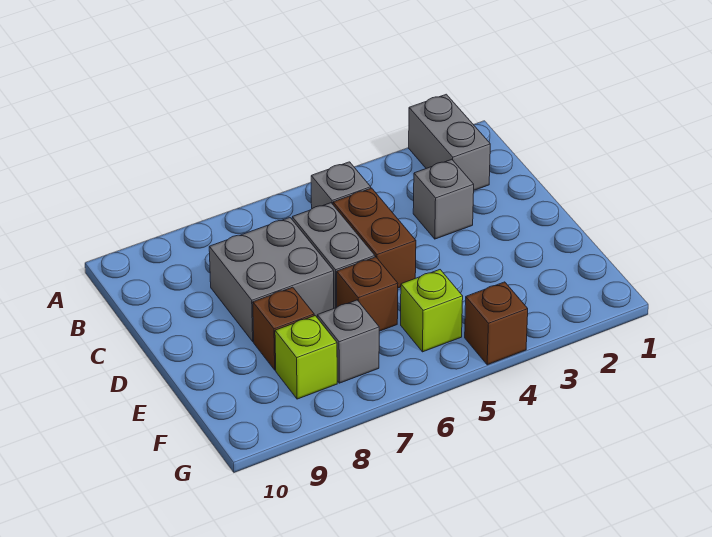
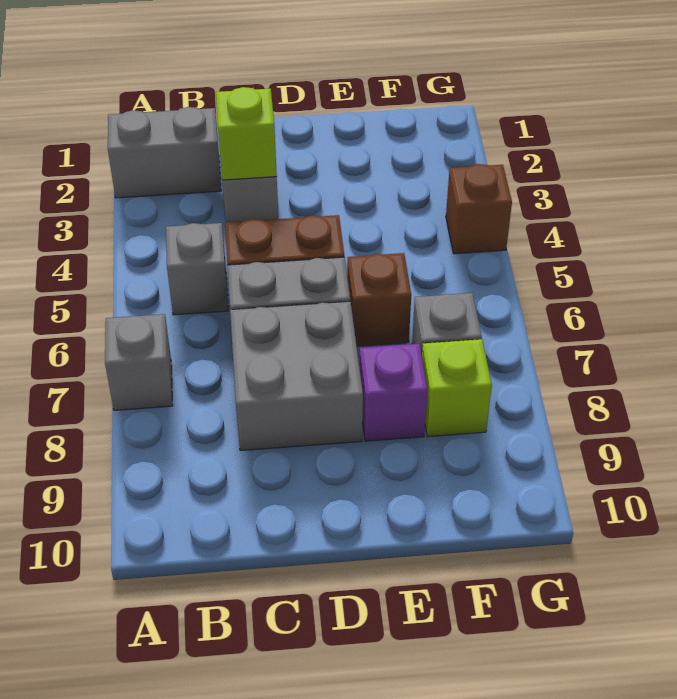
none -> grey 1x1 brick [105,314,173,410]
brown 1x1 brick [253,287,314,370] -> purple 1x1 brick [359,344,428,441]
lime 1x1 brick [401,270,463,352] -> lime 1x1 brick moved to [216,87,277,180]

